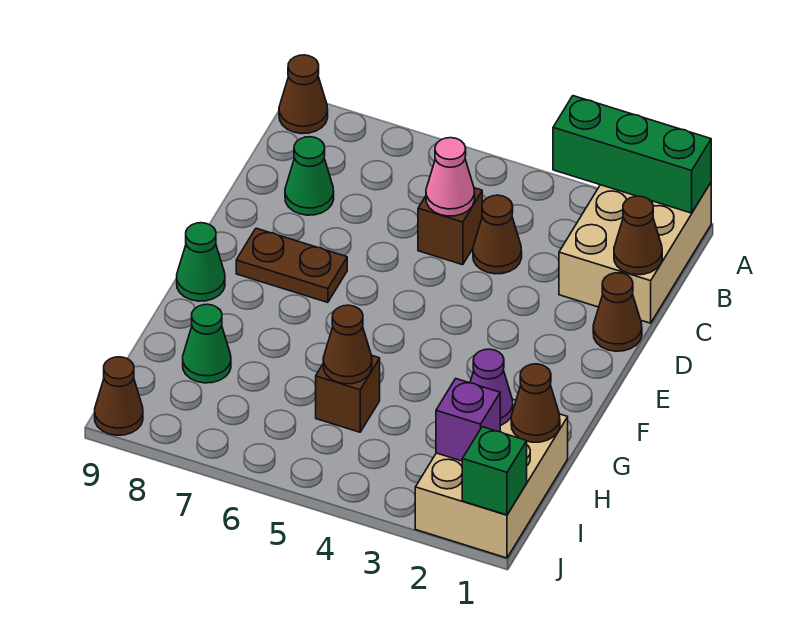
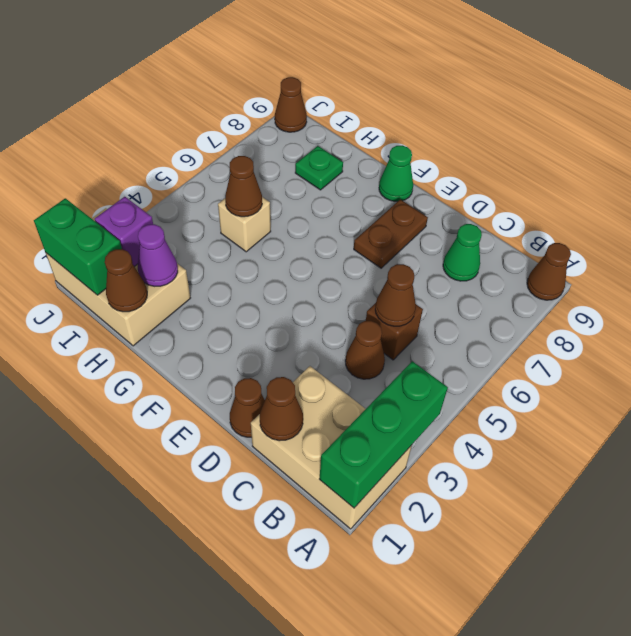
pink 1x1 cone [426,138,475,216] -> brown 1x1 cone [375,264,416,326]
brown 1x1 brick [316,356,380,432] -> tan 1x1 brick [218,197,271,252]
green 1x1 cone [183,304,231,383] -> green 1x1 plate [295,146,343,190]
green 1x1 brick [462,427,527,515] -> green 1x2 brick [34,198,122,295]

